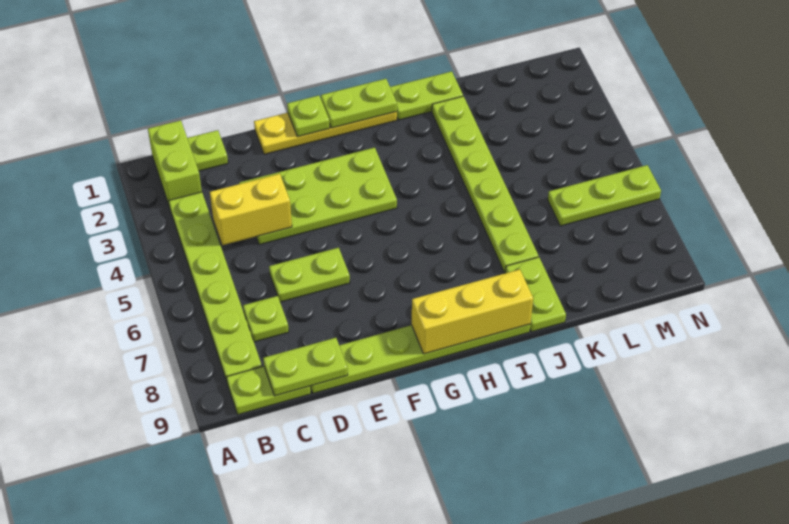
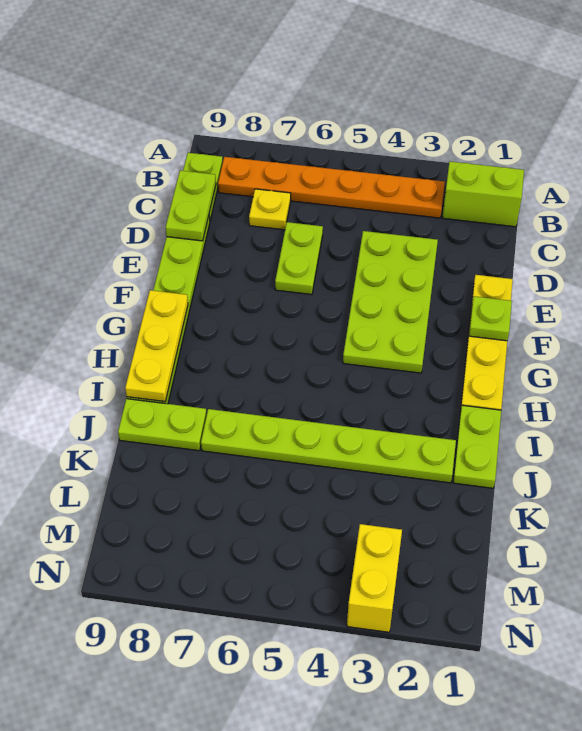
lime 1x6 plate [169,192,262,381] -> orange 1x6 plate [218,157,445,218]
lime 1x1 plate [187,130,228,171] -> none
yellow 1x2 brick [210,174,292,245] -> yellow 1x2 brick moved to [347,524,402,632]
lime 1x1 plate [243,296,289,342] -> yellow 1x1 plate [249,189,291,230]
lime 1x2 plate [321,79,397,128] -> none
yellow 1x3 brick [412,269,533,354] -> yellow 1x3 plate [125,290,188,402]
lime 1x3 plate [548,165,661,226] -> none

